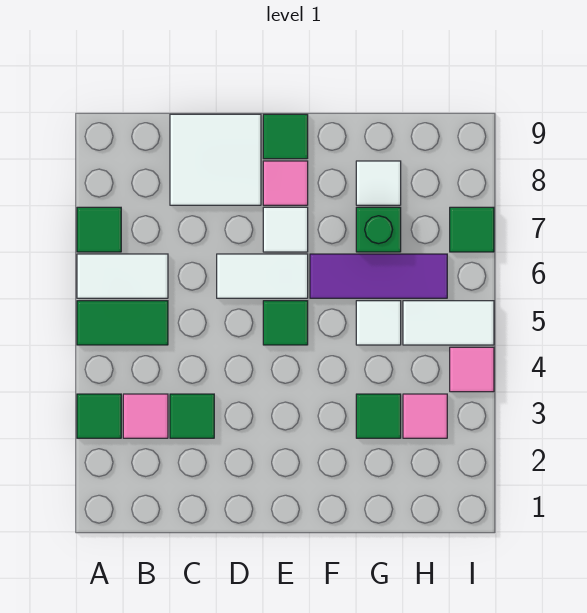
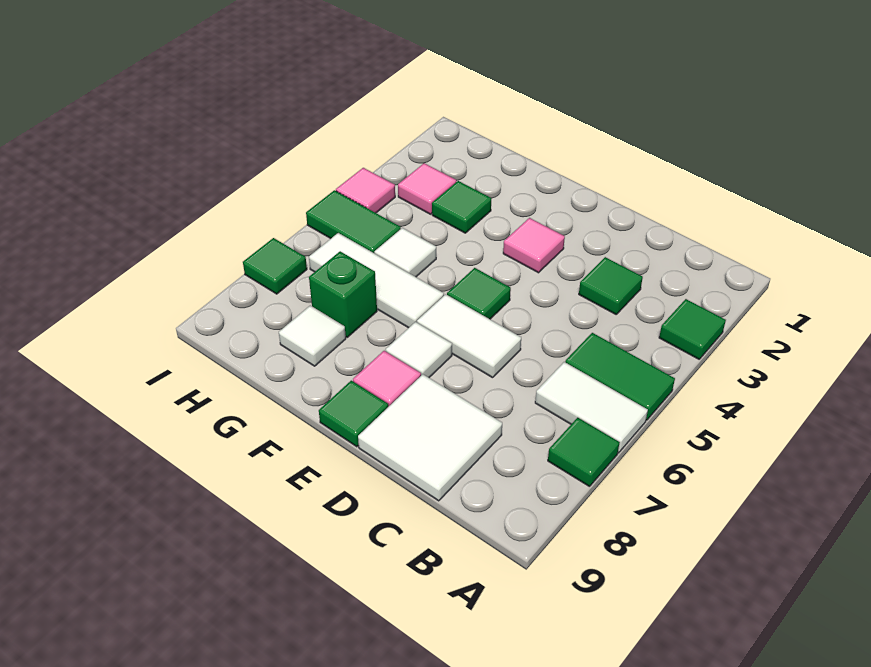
pink 1x1 tile [123,394,168,438] -> pink 1x1 tile moved to [503,218,565,273]
purple 1x3 tile [310,254,447,298] -> white 1x3 tile [309,233,444,328]
white 1x2 tile [403,301,494,345] -> green 1x2 tile [306,190,401,253]

